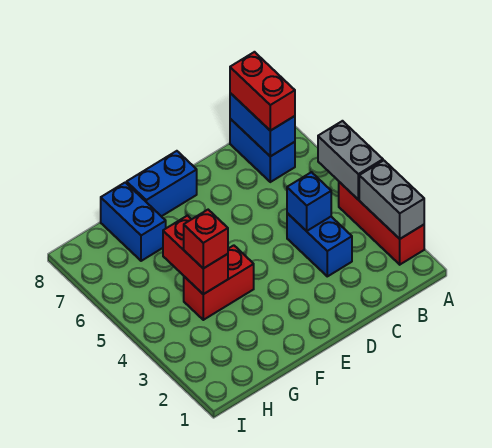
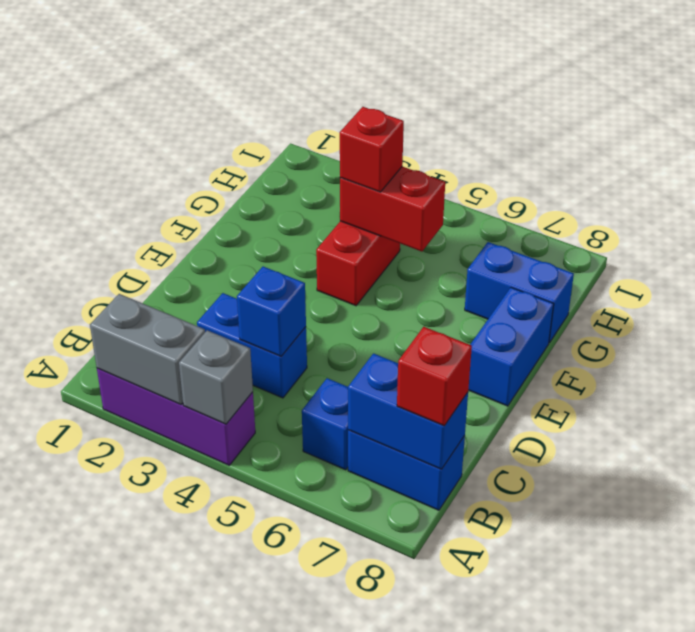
red 1x3 brick [339,182,424,265] -> purple 1x3 brick [97,368,255,465]
grey 1x2 brick [318,121,383,200] -> grey 1x1 brick [179,330,253,424]
none -> blue 1x1 brick [302,378,348,470]
red 1x2 brick [230,52,295,131] -> red 1x1 brick [397,327,472,426]

